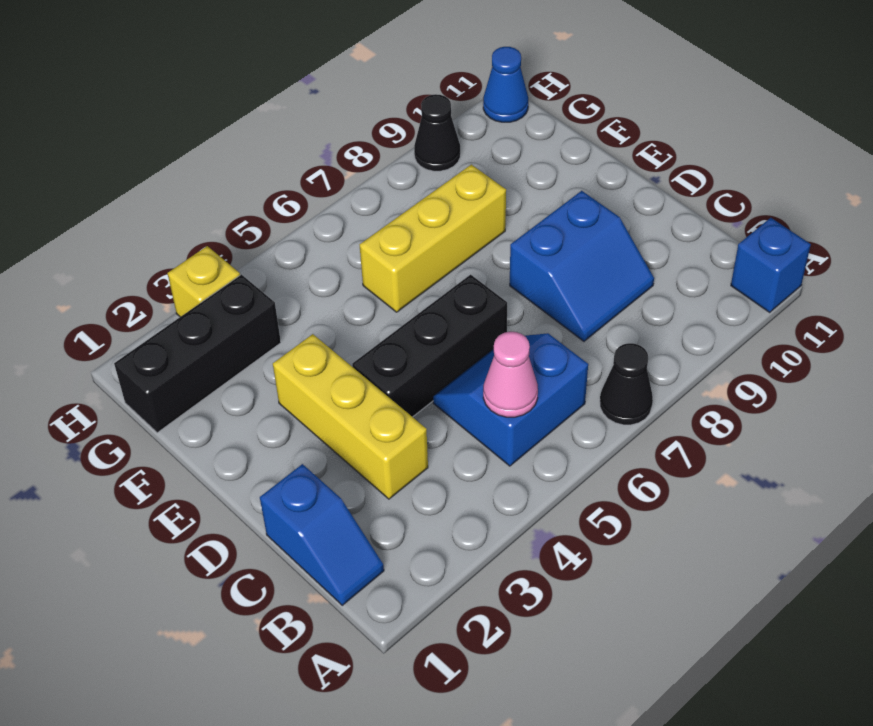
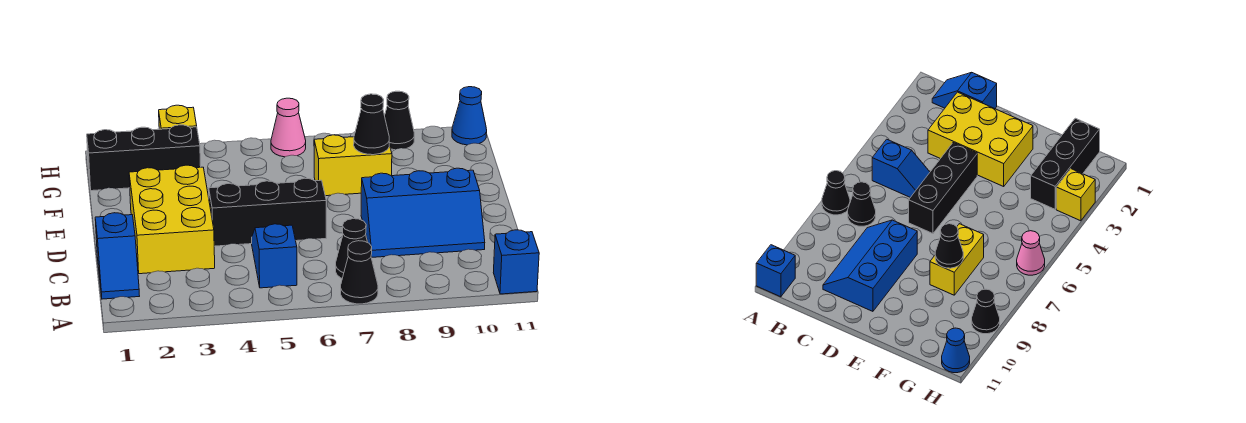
blue 2x2 slope [433,333,588,466] -> blue 1x2 slope [252,224,297,288]
pink 1x1 cone [483,332,538,417] -> pink 1x1 cone moved to [271,98,306,157]
none -> black 1x1 cone [336,219,368,278]
yellow 1x3 brick [273,334,428,499] -> yellow 2x3 brick [129,165,215,274]
blue 2x2 slope [510,191,654,341] -> blue 2x3 slope [361,168,485,258]
yellow 1x3 brick [360,164,506,312] -> yellow 1x2 brick [314,135,392,196]
none -> black 1x1 cone [354,94,389,155]

